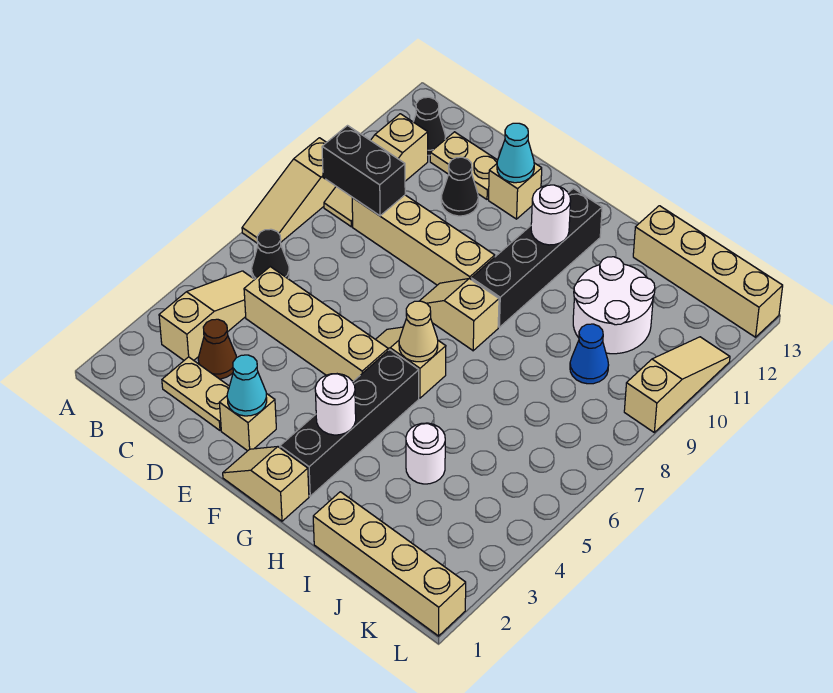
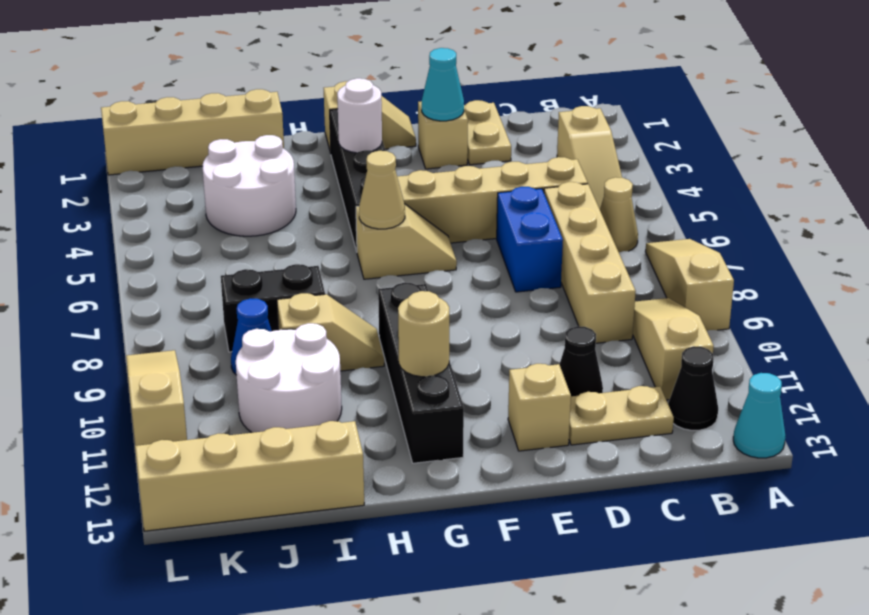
black 1x1 cone [252,229,289,279] -> tan 1x1 cone [600,177,638,252]
black 1x2 brick [322,126,405,216] -> black 1x2 brick moved to [221,264,325,352]
tan 1x2 plate [162,357,229,430] -> tan 1x2 plate turned to [464,100,511,165]
brown 1x1 cone [198,319,236,379] -> none
tan 1x4 brick [352,195,495,285] -> tan 1x4 brick turned to [544,182,636,343]
none -> blue 1x2 brick [497,187,563,292]
cyan 1x1 cone [497,123,534,183] -> cyan 1x1 cone moved to [733,373,785,458]
tan 1x2 slope [420,279,499,351] -> tan 1x2 slope moved to [277,293,384,371]
white 1x1 round brick [531,185,571,245] -> tan 1x1 round brick [398,291,449,377]
white 1x1 round brick [406,423,445,484] -> white 2x2 round brick [203,135,296,236]
tan 1x3 slope [624,337,730,432] -> tan 1x3 slope turned to [126,350,187,446]

